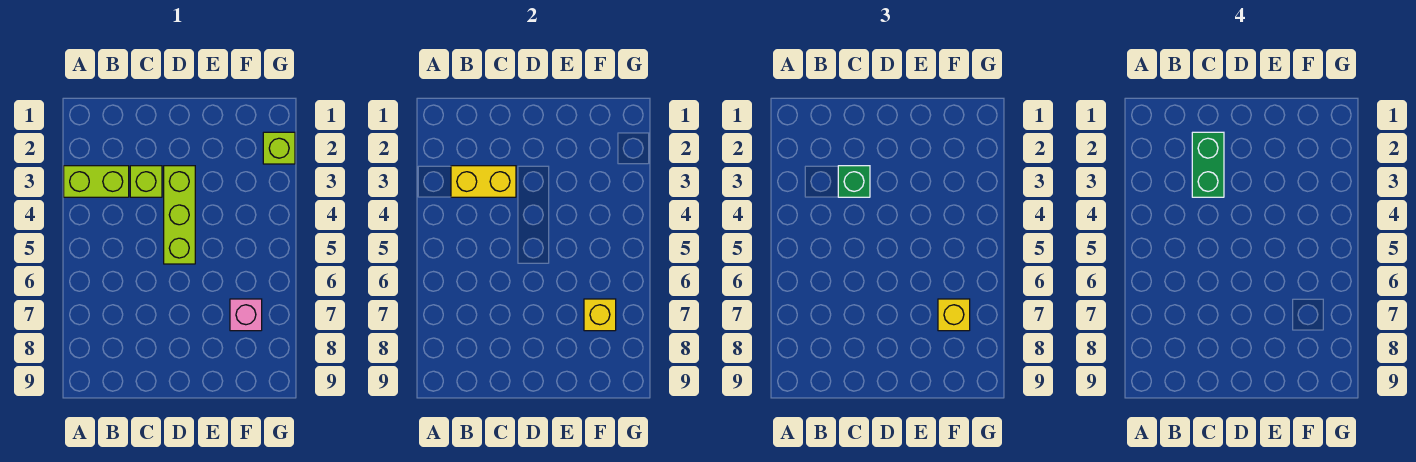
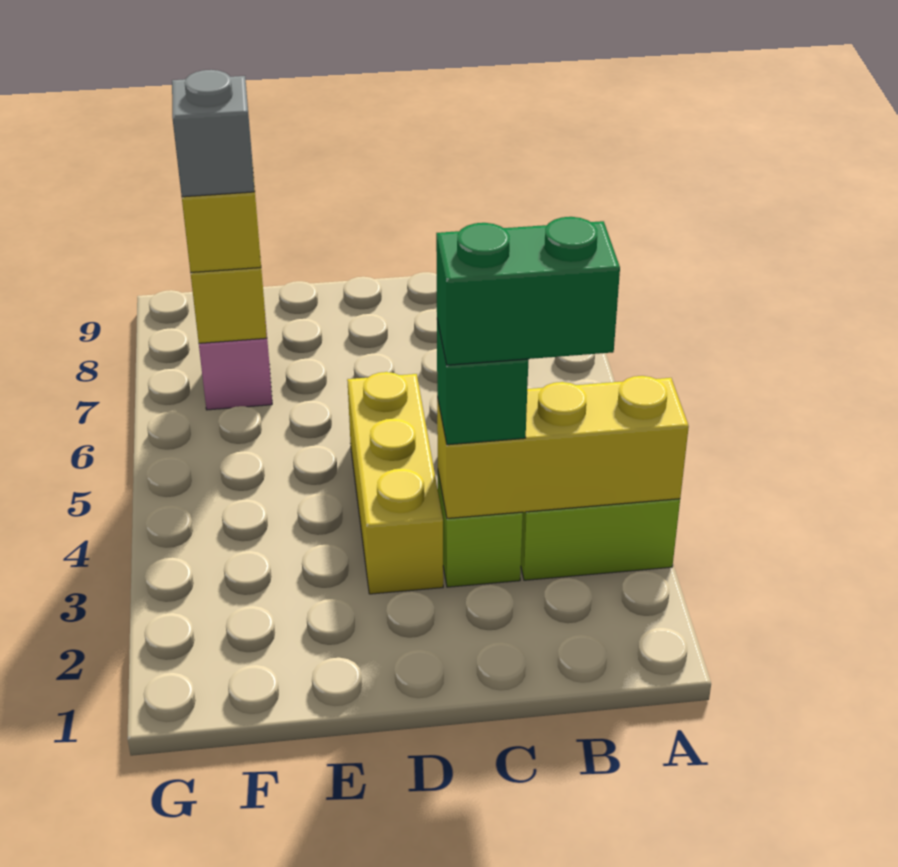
yellow 1x2 brick [451,166,516,197] -> yellow 1x3 brick [437,376,689,518]
green 1x2 brick [1192,132,1224,197] -> green 1x2 brick turned to [436,217,620,365]
lime 1x3 brick [164,166,195,264] -> yellow 1x3 brick [347,372,443,594]
none -> grey 1x1 brick [172,70,255,197]
lime 1x1 brick [263,132,295,164] -> none

